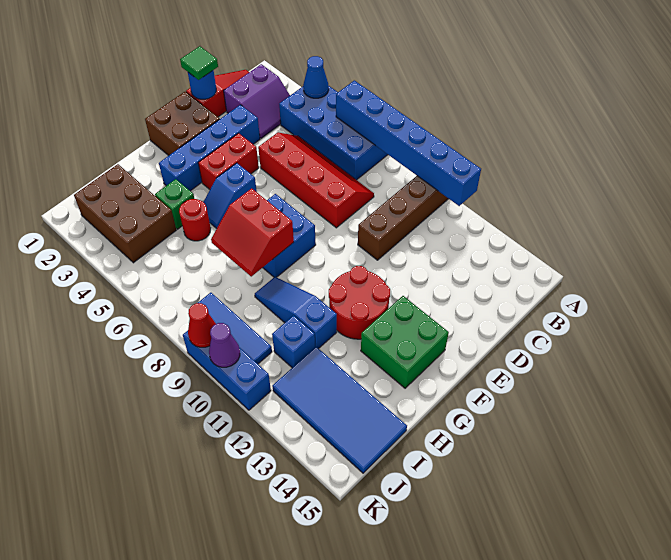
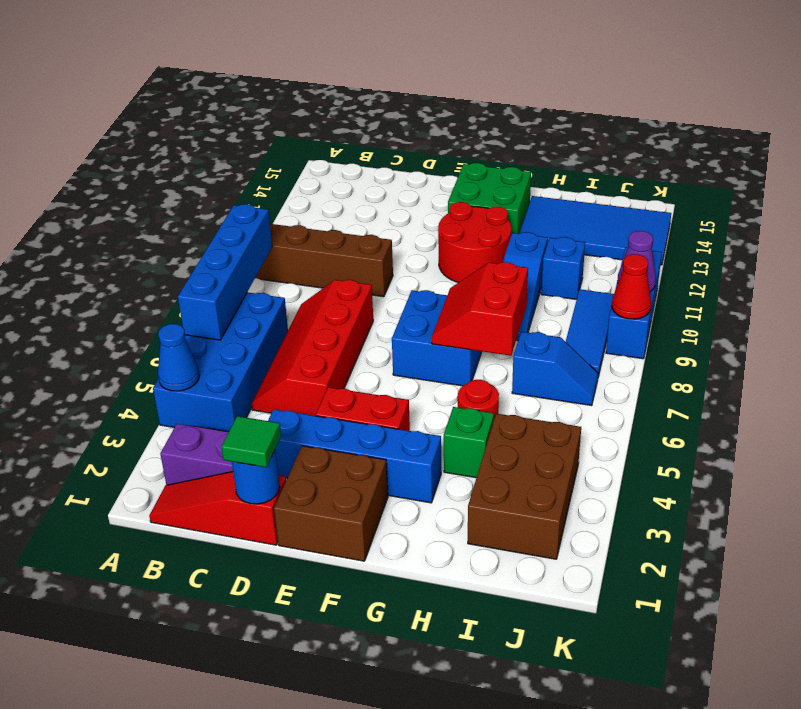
blue 1x6 brick [336,80,481,206] -> blue 1x4 brick [178,204,272,340]
blue 1x2 slope [204,163,257,229] -> blue 1x2 slope moved to [512,332,598,406]
red 2x2 slope [211,188,294,277] -> red 2x2 slope turned to [432,262,528,356]
blue 2x4 tile [272,347,407,473] -> blue 2x4 tile turned to [519,196,671,265]

